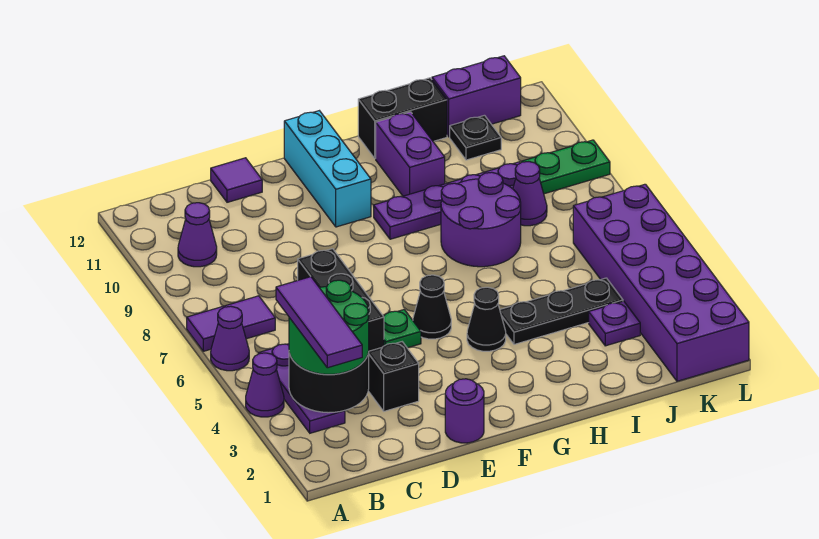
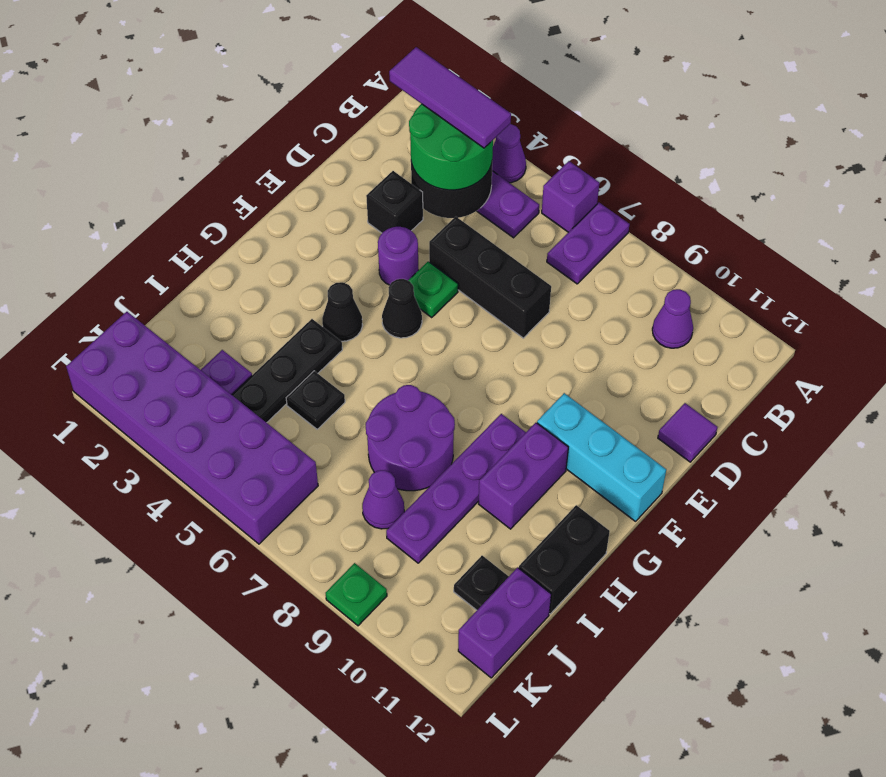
purple 1x1 cone [211,306,249,371] -> purple 1x1 brick [542,161,599,232]
purple 1x2 tile [187,296,275,351] -> purple 1x2 plate [547,203,630,284]
purple 1x1 round brick [445,379,484,443] -> purple 1x1 round brick moved to [378,227,418,285]
purple 1x2 brick [376,112,445,196] -> purple 1x2 brick turned to [479,423,568,529]
none -> black 1x1 plate [286,371,345,429]
green 1x2 plate [521,140,610,194] -> green 1x1 plate [326,563,387,626]

